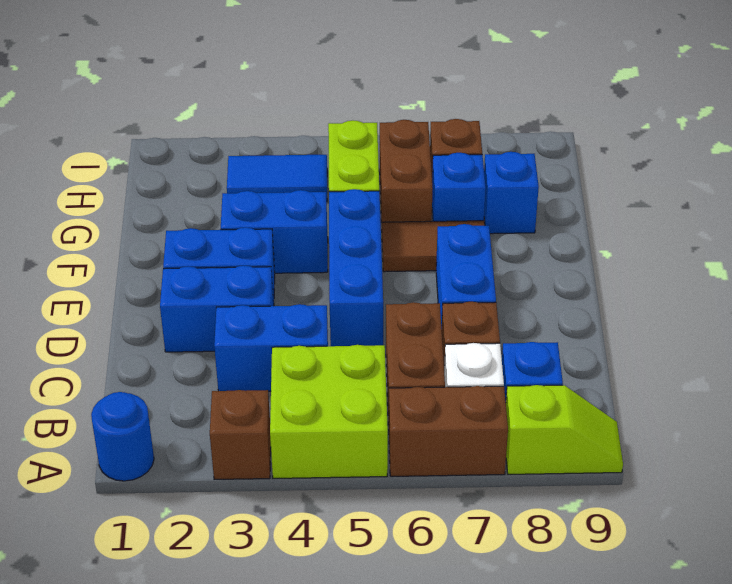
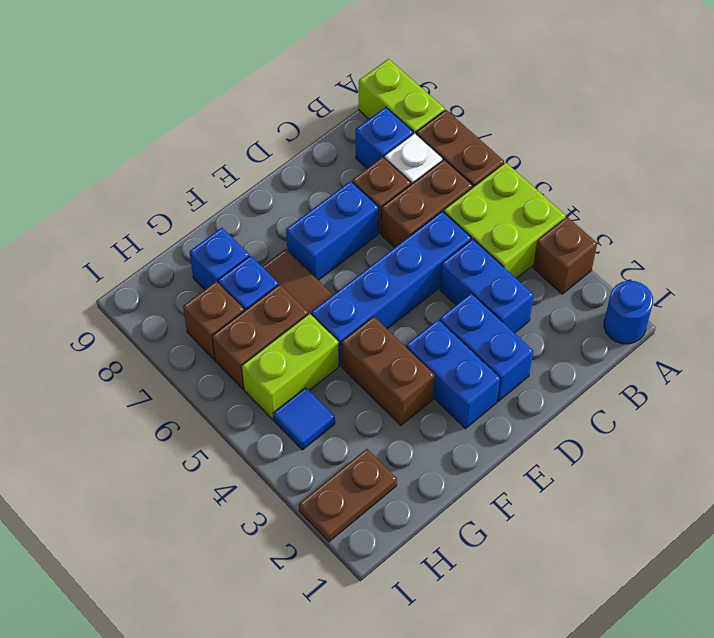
lime 1x2 slope [506,385,623,474] -> lime 1x2 brick [359,59,445,134]
blue 1x3 brick [329,189,383,346] -> blue 1x4 brick [311,211,471,366]
blue 1x2 brick [221,190,328,273] -> brown 1x2 brick [341,317,435,425]
none -> brown 1x2 plate [299,449,397,542]
blue 1x2 tile [227,155,327,200] -> blue 1x1 tile [273,388,335,450]

